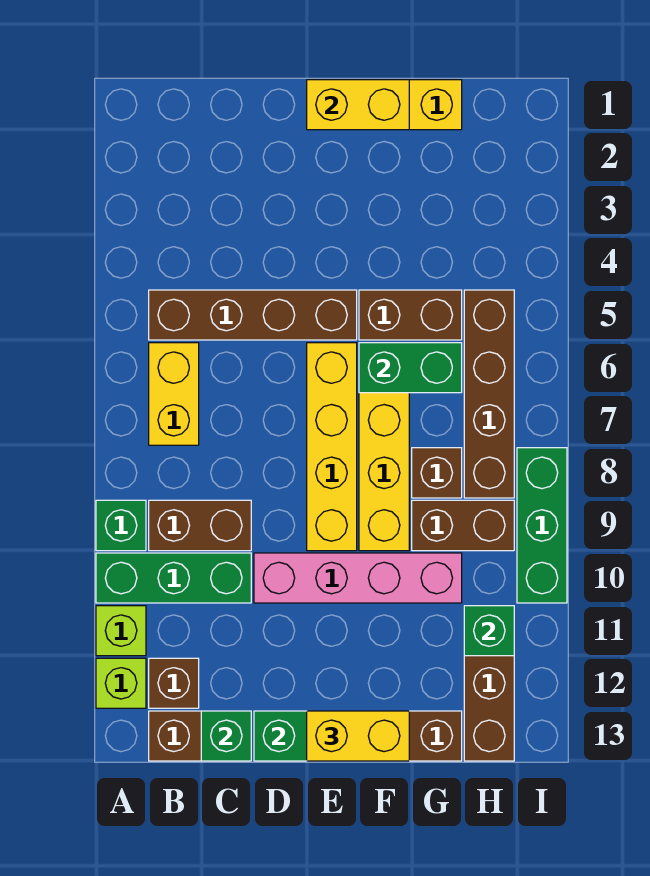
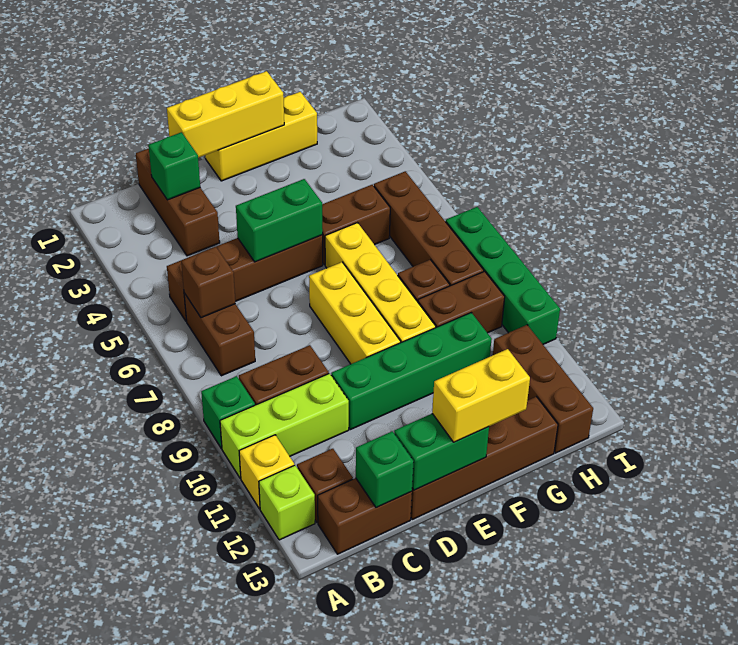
green 1x3 brick [96,553,251,603] -> lime 1x3 brick [220,374,349,478]
lime 1x1 brick [96,606,146,656] -> yellow 1x1 brick [239,435,294,509]
yellow 1x2 brick [149,343,199,445] -> brown 1x2 brick [184,293,255,376]
none -> brown 1x1 brick [181,247,235,318]
none -> brown 1x3 brick [136,148,220,256]
pink 1x4 brick [254,553,462,603] -> green 1x4 brick [331,313,492,430]
yellow 1x2 brick [307,80,409,130] -> yellow 1x3 brick [167,71,284,158]
yellow 1x4 brick [307,343,357,551] -> yellow 1x3 brick [309,262,401,364]
green 1x2 brick [359,343,462,393] -> green 1x2 brick moved to [236,179,323,262]
green 1x1 brick [464,606,514,656] -> green 1x1 brick moved to [148,132,200,200]
green 1x3 brick [517,448,567,603] -> green 1x4 brick [446,207,560,344]

